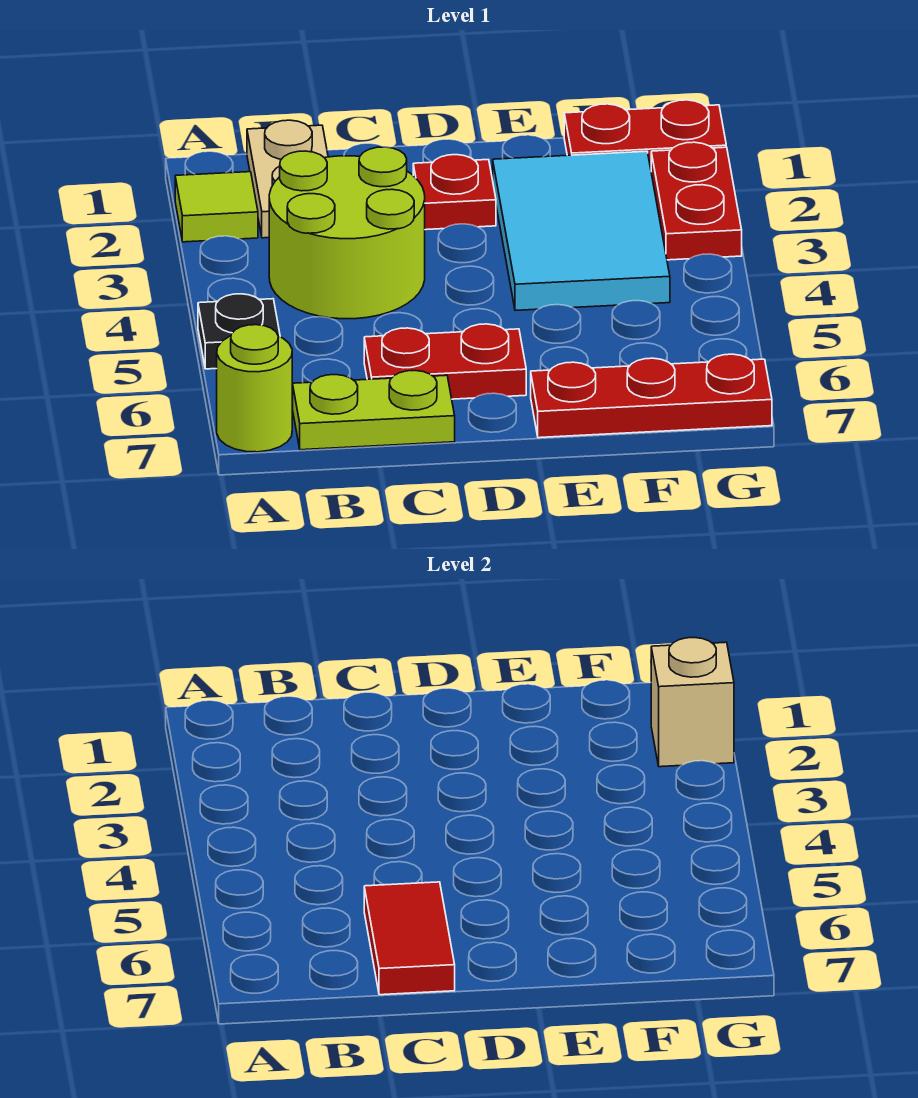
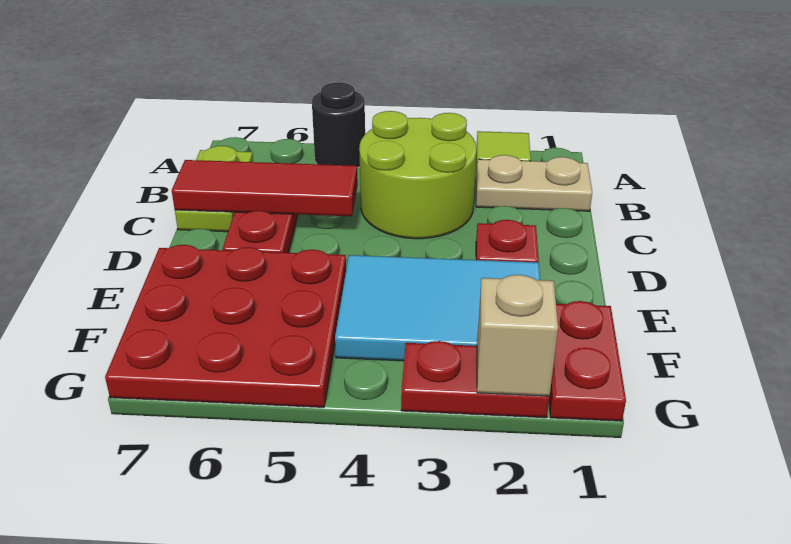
black 1x1 plate [198,294,280,369] -> black 1x1 round brick [312,82,365,168]
lime 1x1 round brick [217,325,292,452] -> none
red 1x2 tile [364,882,455,995] -> red 1x3 tile [172,160,358,216]
red 1x3 plate [531,354,772,438] -> red 3x3 plate [105,245,346,407]

